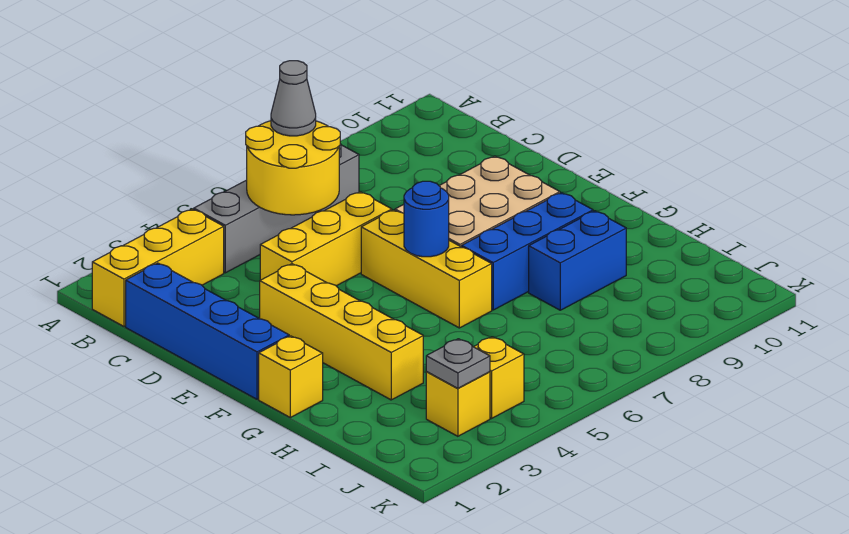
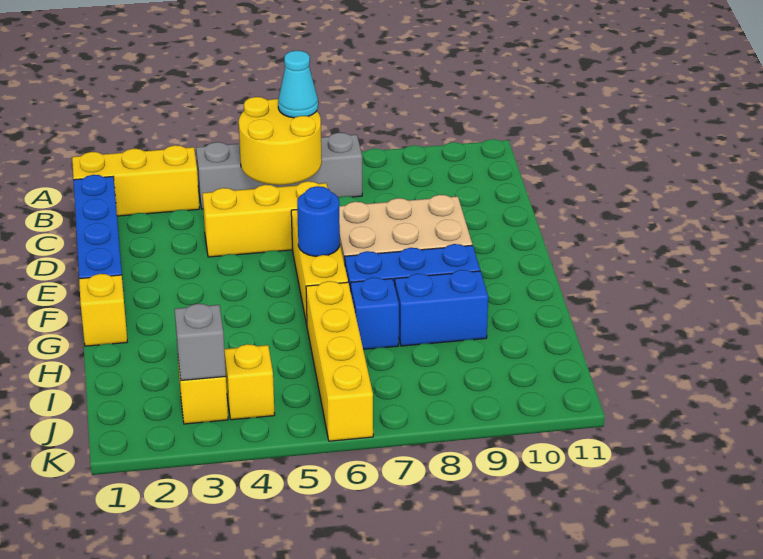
grey 1x1 cone [271,61,316,136] -> cyan 1x1 cone [278,51,318,118]
yellow 1x4 brick [260,264,423,400] -> yellow 1x4 brick moved to [306,281,373,441]
none -> blue 1x1 brick [351,277,399,349]
grey 1x1 plate [426,339,490,388] -> grey 1x1 brick [175,304,226,380]

